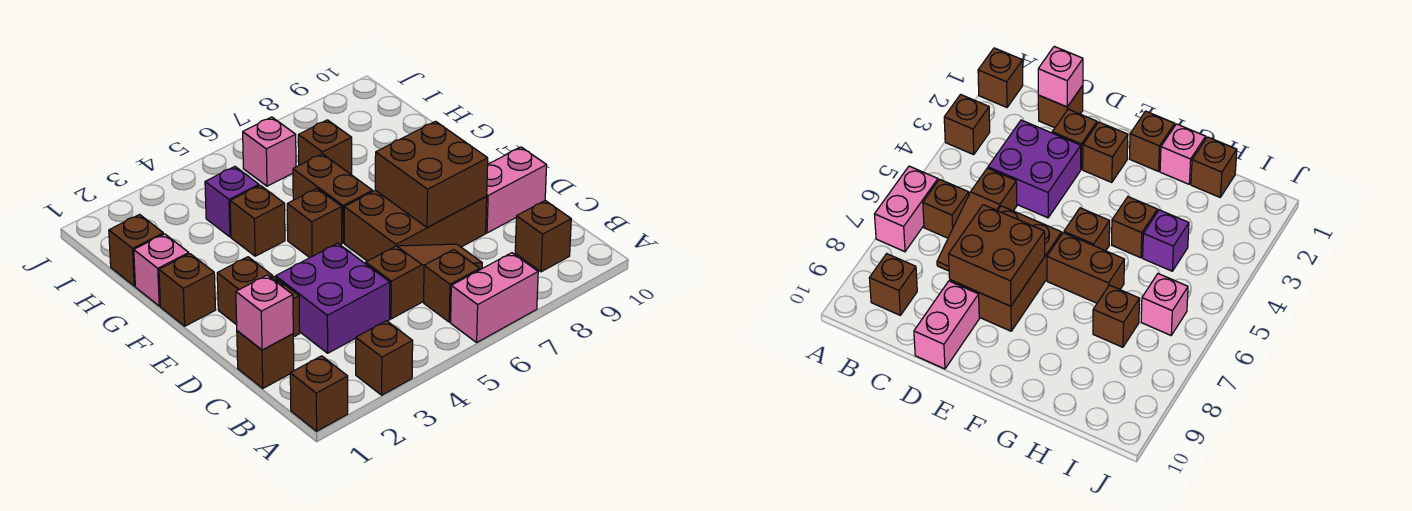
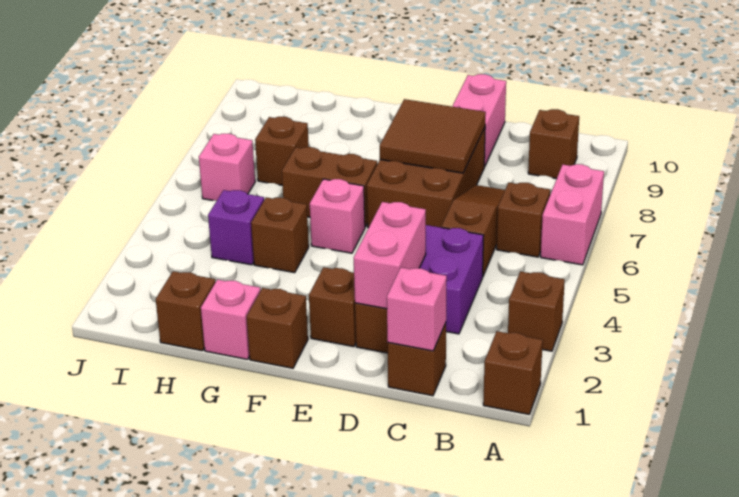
none -> pink 1x2 brick [354,202,426,309]
brown 2x2 brick [375,121,488,228] -> brown 2x2 tile [380,99,486,173]
brown 1x1 brick [287,188,342,258] -> pink 1x1 brick [310,179,365,253]

